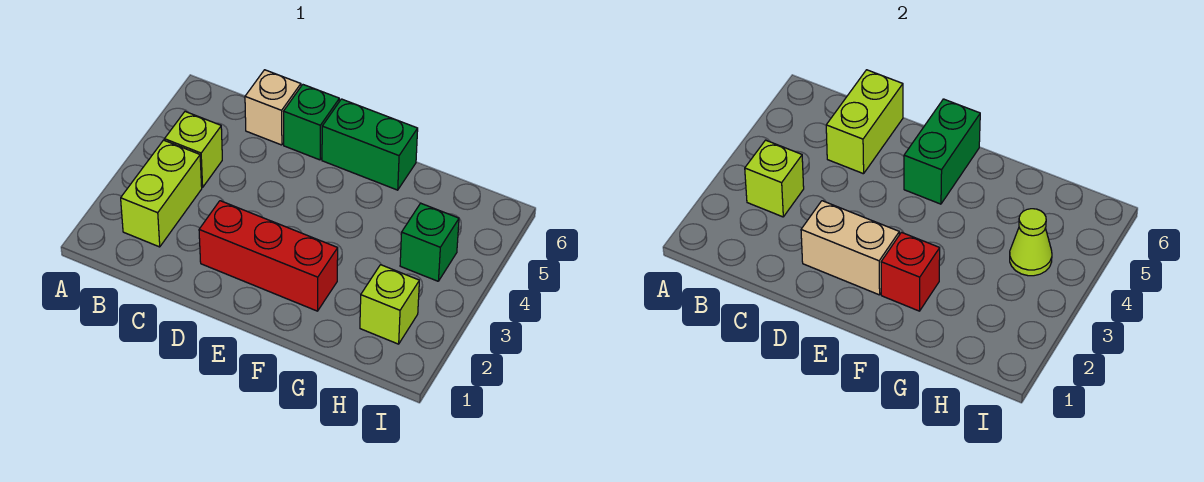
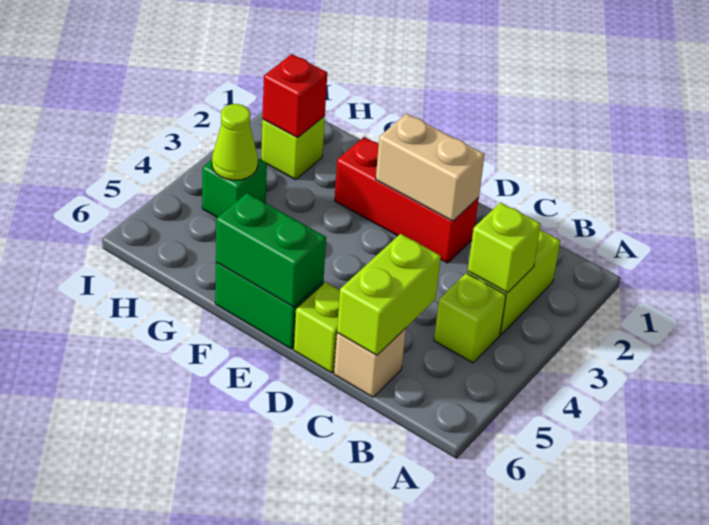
green 1x1 brick [284,85,339,160] -> lime 1x1 brick [294,282,340,373]
green 1x2 brick [904,99,980,204] -> green 1x2 brick turned to [216,193,326,307]
red 1x1 brick [881,232,940,311] -> red 1x1 brick moved to [262,54,327,138]

